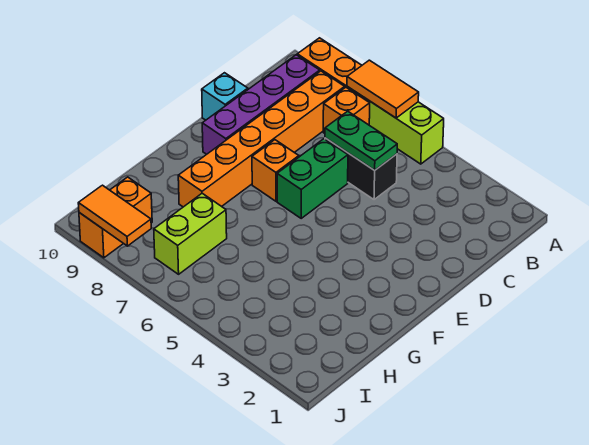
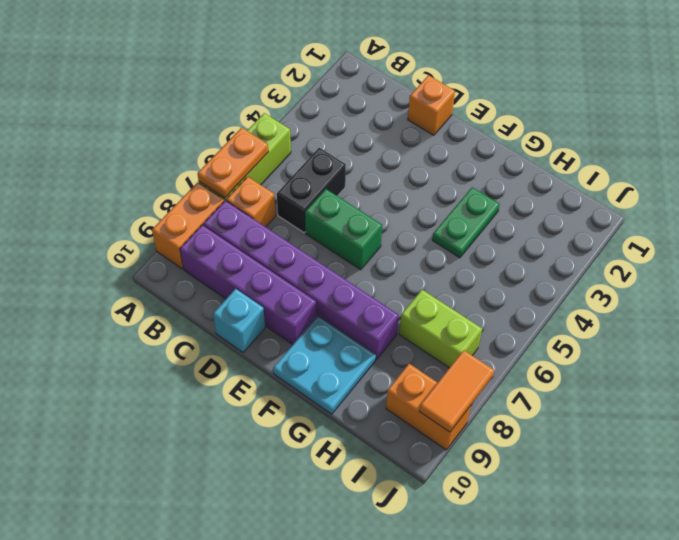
orange 1x2 tile [347,60,419,118] -> orange 1x2 plate [197,127,268,198]
orange 1x6 brick [178,71,345,207] -> purple 1x6 brick [203,201,399,360]
green 1x2 plate [325,111,397,170] -> green 1x2 plate moved to [432,187,500,258]
orange 1x1 brick [252,140,299,201] -> orange 1x1 brick moved to [408,75,455,135]
none -> cyan 2x2 plate [273,316,376,414]

